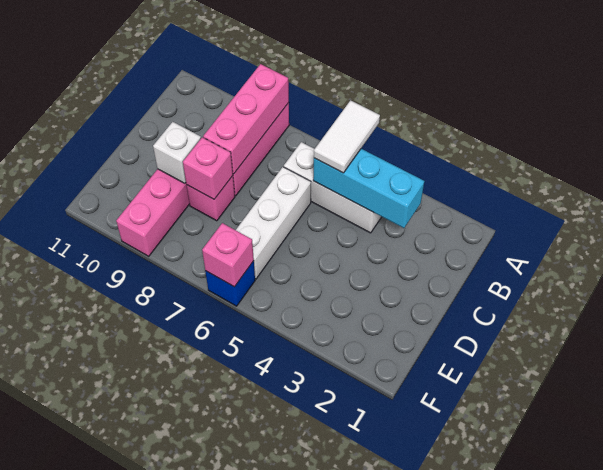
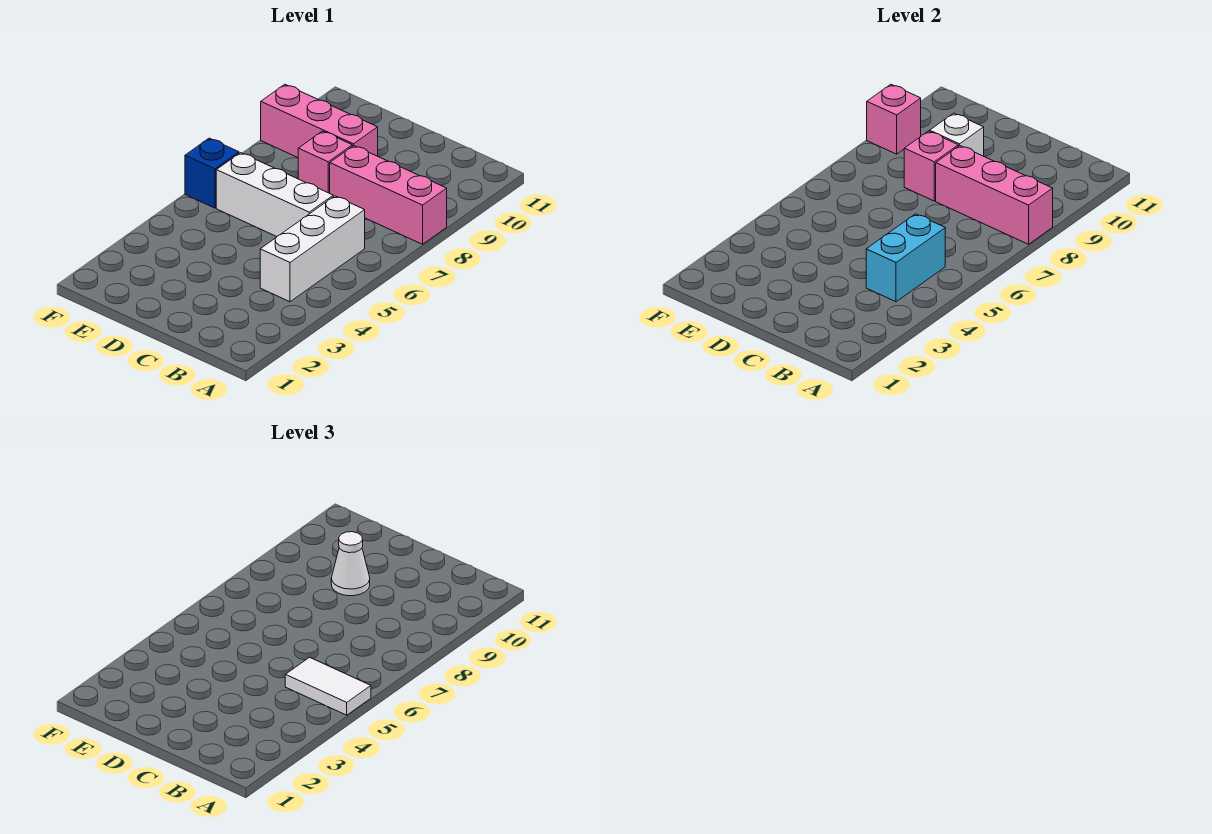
cyan 1x3 brick [313,149,424,228] -> cyan 1x2 brick [866,214,945,302]
none -> white 1x1 cone [331,532,370,596]
pink 1x1 brick [202,223,254,287] -> pink 1x1 brick moved to [867,84,921,154]

